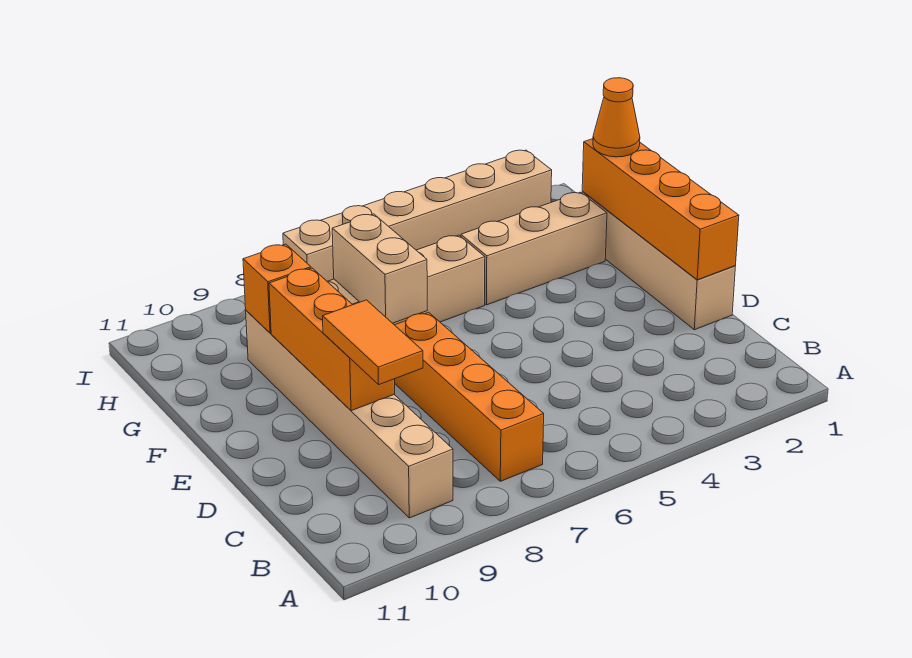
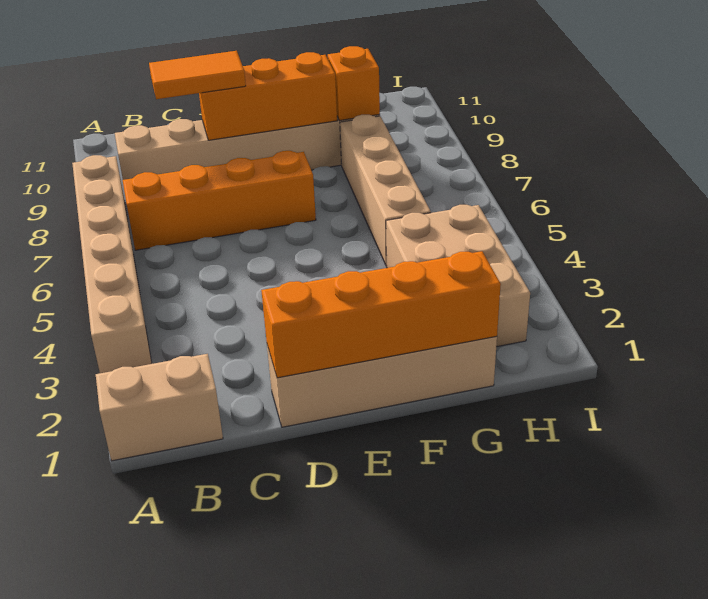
tan 1x2 brick [332,214,427,323] -> tan 1x2 brick moved to [96,354,223,461]
orange 1x1 cone [593,78,640,157] -> none
tan 1x3 brick [461,192,607,305] -> tan 2x3 brick [386,205,530,347]
tan 1x6 brick [283,150,552,281] -> tan 1x6 brick moved to [72,155,152,373]

